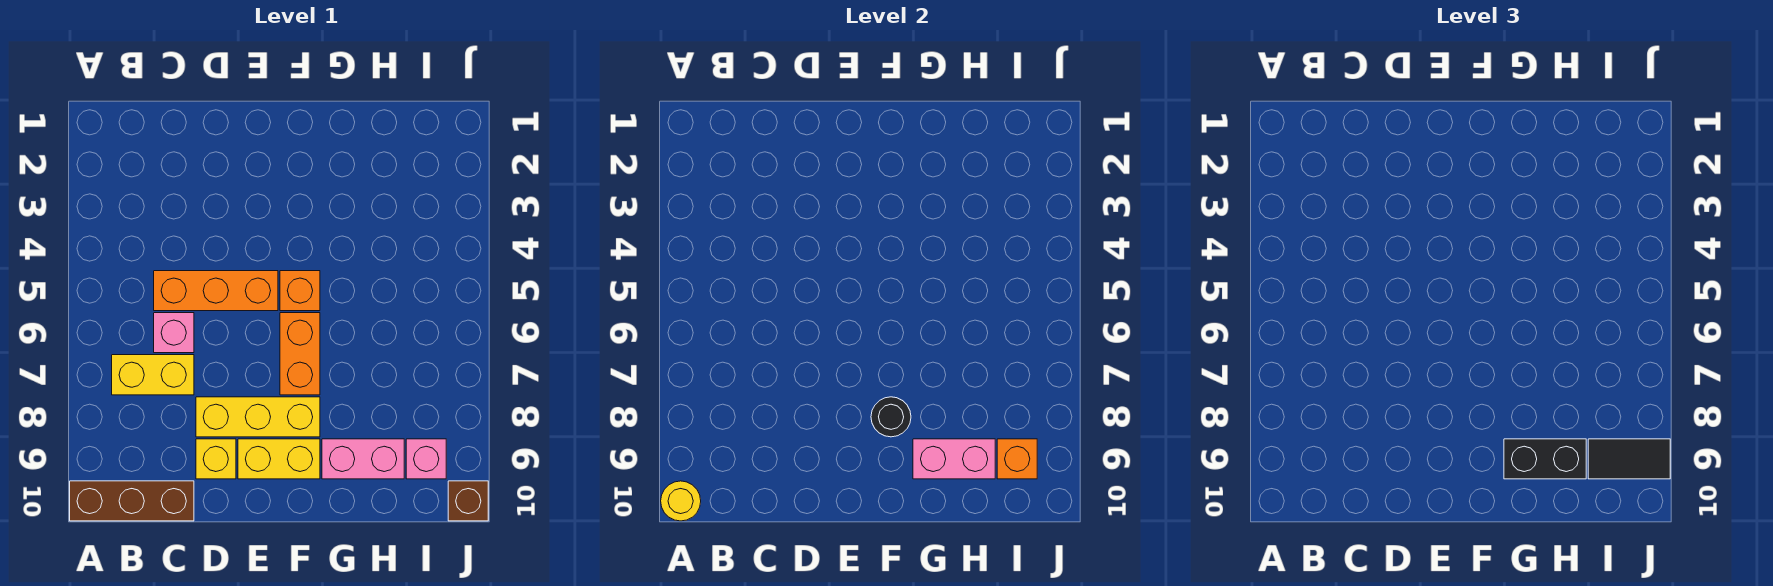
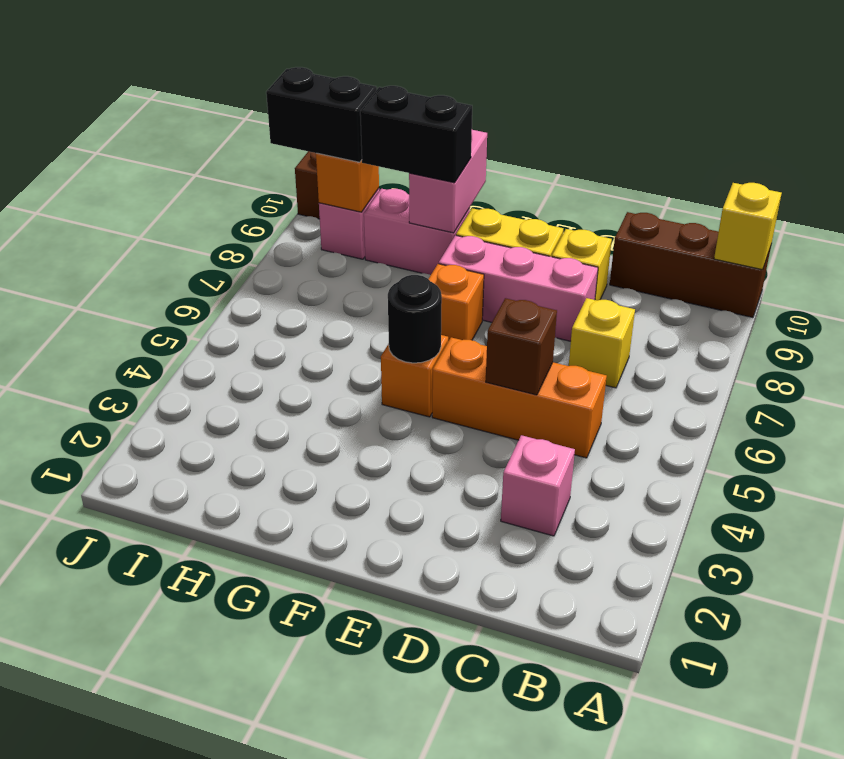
yellow 1x1 round brick [661,481,701,521] -> yellow 1x1 brick [714,183,782,270]
yellow 1x2 brick [112,355,194,395] -> yellow 1x1 brick [569,298,635,388]
pink 1x1 brick [154,313,194,353] -> pink 1x1 brick moved to [501,435,575,536]
none -> brown 1x1 brick [486,298,557,395]
yellow 1x3 brick [196,397,320,437] -> pink 1x3 brick [439,235,598,341]
orange 1x2 brick [280,313,320,395] -> orange 1x1 brick [429,264,484,341]
black 1x1 round brick [871,397,911,437] -> black 1x1 round brick moved to [388,275,442,363]
pink 1x2 brick [913,439,995,479] -> pink 1x2 brick turned to [409,130,487,233]
black 1x2 tile [1588,439,1670,479] -> black 1x2 brick [266,67,377,162]

